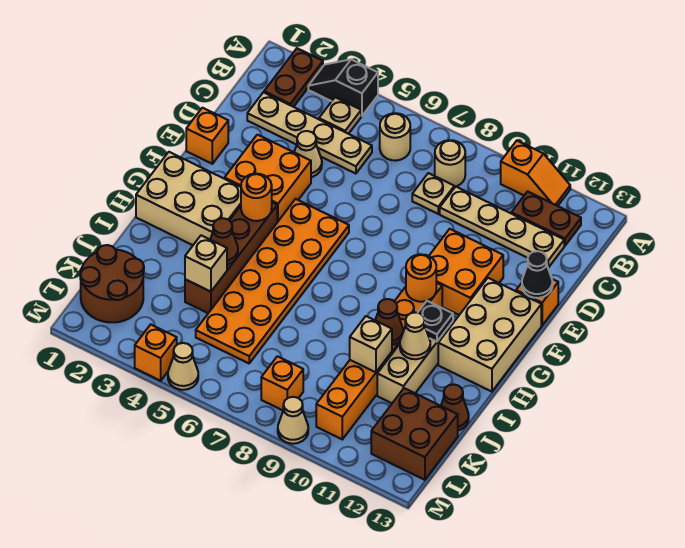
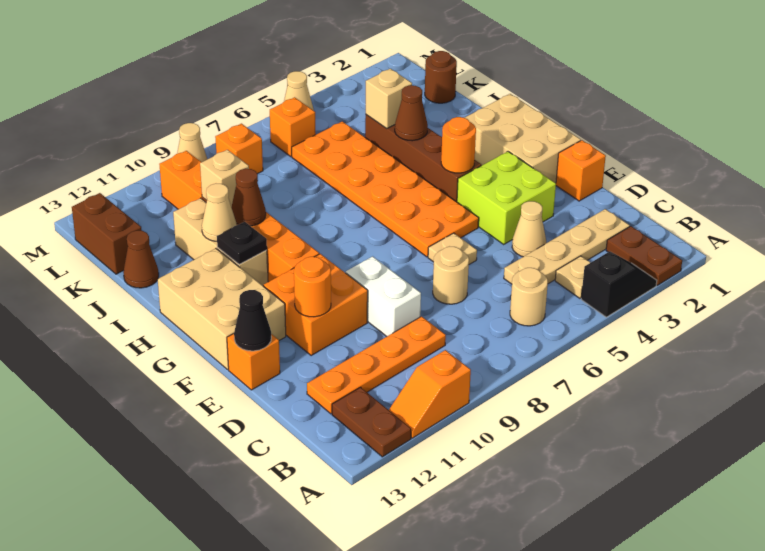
tan 1x1 round brick [435,140,465,187] -> tan 1x1 round brick moved to [433,247,469,304]
brown 1x2 plate [511,191,581,246] -> brown 1x2 plate turned to [332,387,411,457]
tan 1x1 plate [412,173,454,214] -> tan 1x1 plate moved to [428,233,477,264]
tan 1x4 plate [440,187,564,268] -> orange 1x4 plate [307,316,446,414]
none -> white 1x2 brick [346,256,421,337]
orange 2x2 brick [225,135,311,222] -> lime 2x2 brick [457,152,556,244]
tan 2x3 brick [136,152,241,245] -> tan 2x3 brick turned to [465,94,581,183]
orange 1x1 round brick [406,254,436,302] -> orange 1x1 round brick moved to [294,257,331,317]
brown 2x2 round brick [80,245,144,322] -> brown 1x1 round brick [425,51,457,103]
brown 2x2 brick [371,388,458,480] -> brown 1x2 brick [72,193,142,274]
orange 1x1 brick [135,325,177,381] -> orange 1x1 brick moved to [269,97,316,156]

